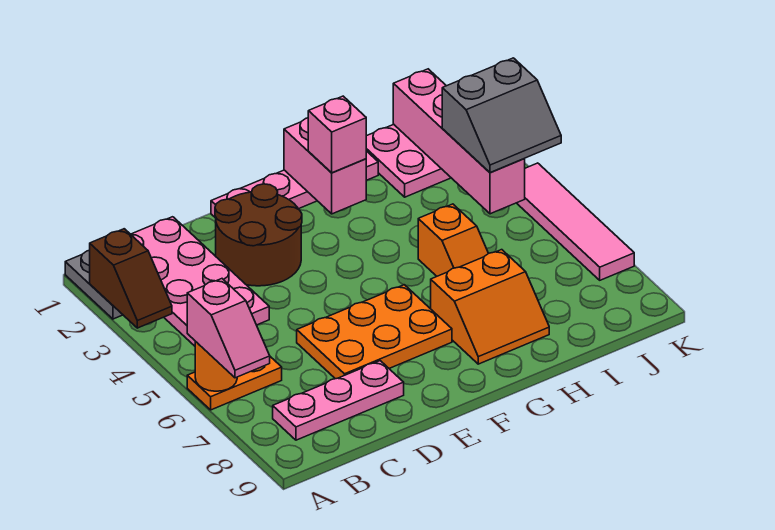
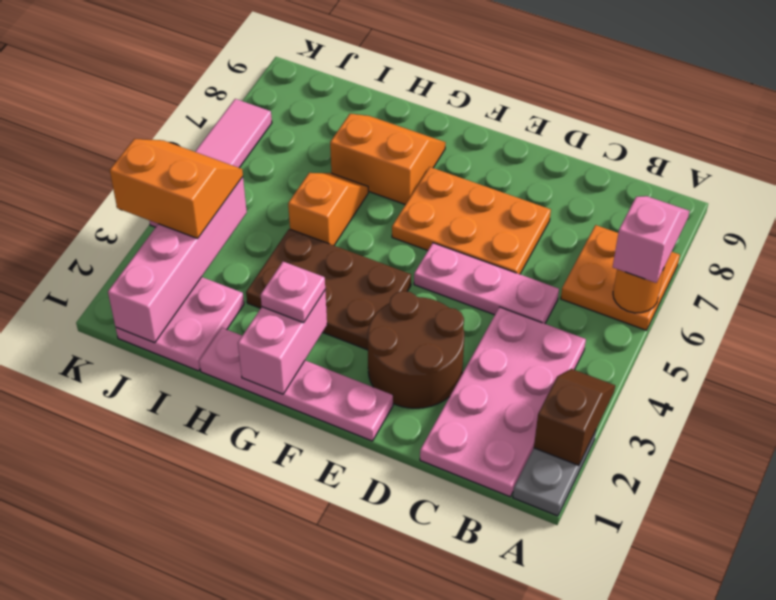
orange 1x2 plate [187,357,282,410] -> orange 2x2 plate [561,225,680,330]
pink 1x3 plate [273,361,404,440] -> pink 1x3 plate moved to [414,243,559,324]
none -> brown 2x3 plate [246,229,411,350]
pink 1x1 brick [308,96,366,173] -> pink 1x1 plate [261,262,325,323]
grey 2x2 slope [442,58,561,173] -> orange 2x2 slope [110,139,243,239]

